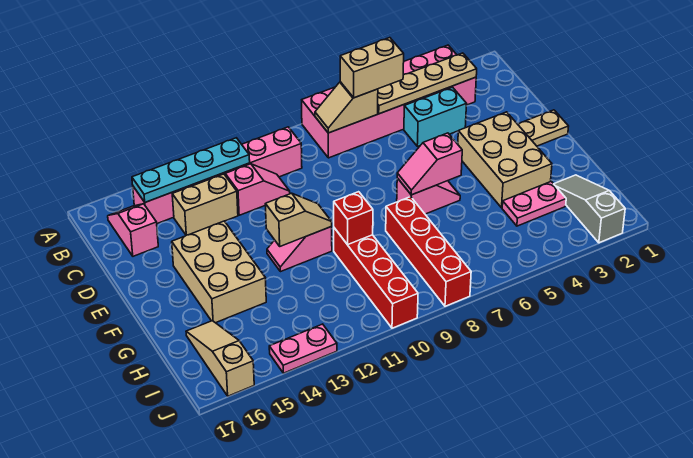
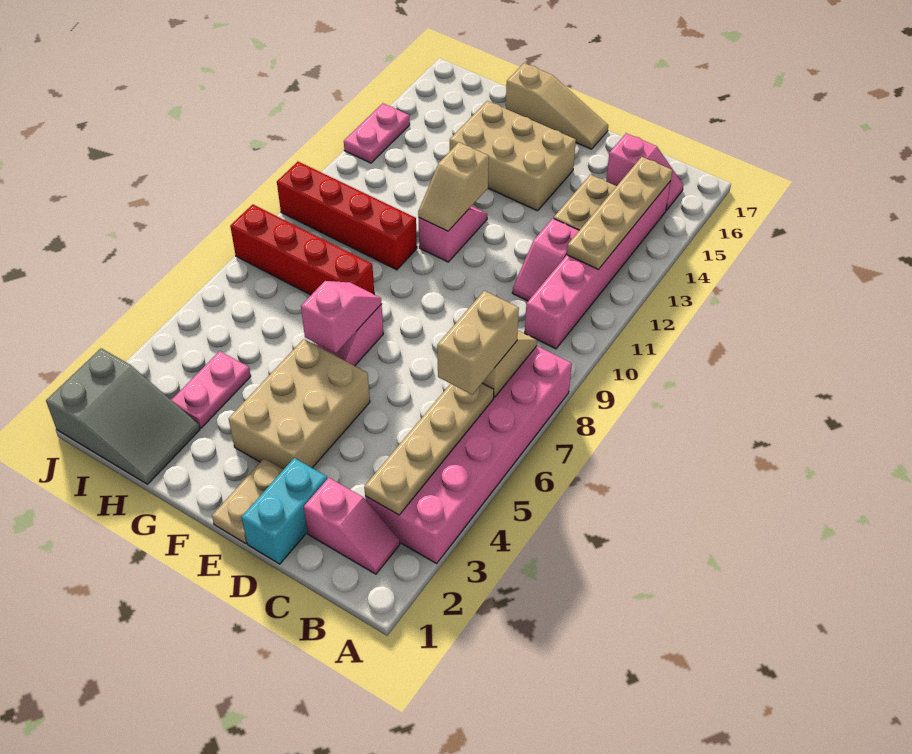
none -> pink 1x2 slope [304,478,400,574]
cyan 1x4 plate [132,138,250,202] -> tan 1x4 plate [567,157,672,270]
cyan 1x2 brick [404,87,467,147] -> cyan 1x2 brick moved to [241,458,327,564]
tan 2x3 brick [458,112,552,208] -> tan 2x3 brick turned to [229,339,370,469]
red 1x1 brick [334,192,373,245] -> none
grey 1x3 slope [554,175,625,243] -> grey 2x3 slope [46,348,200,484]
tan 1x3 slope [186,321,254,396] -> tan 1x3 slope moved to [506,63,608,149]

